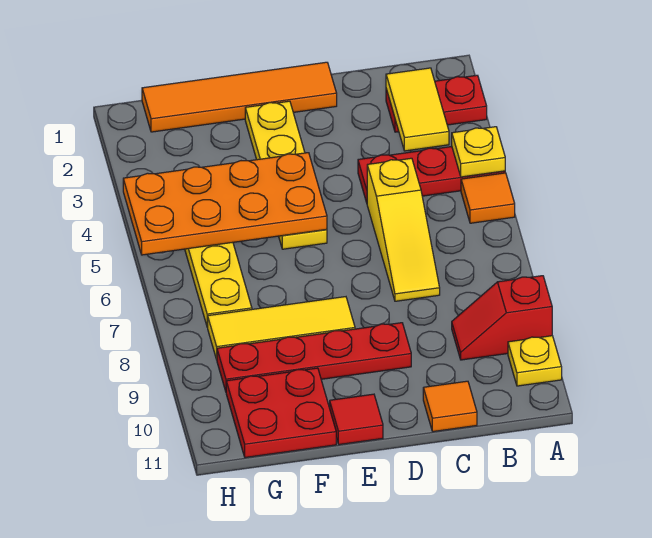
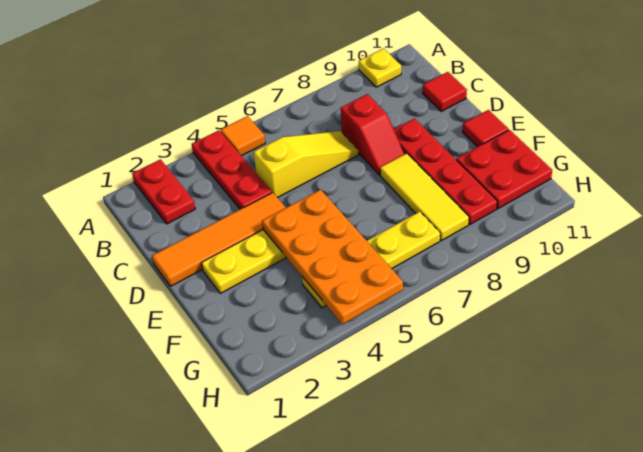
yellow 1x1 plate [452,127,505,177] -> none
red 1x2 slope [452,276,552,360] -> red 1x2 slope moved to [341,94,405,175]
yellow 1x2 tile [386,68,449,151] -> none
orange 1x1 tile [423,381,477,432] -> red 1x1 tile [423,72,467,111]
orange 1x4 tile [142,62,337,132] -> orange 1x4 tile turned to [152,193,286,286]

